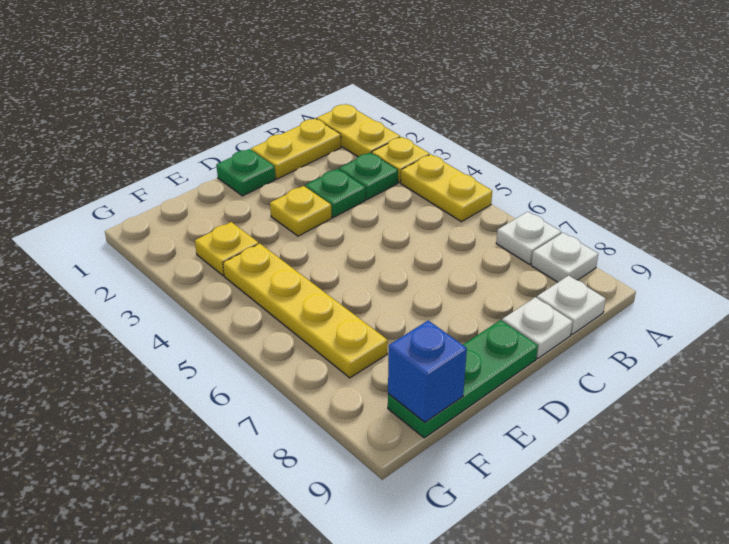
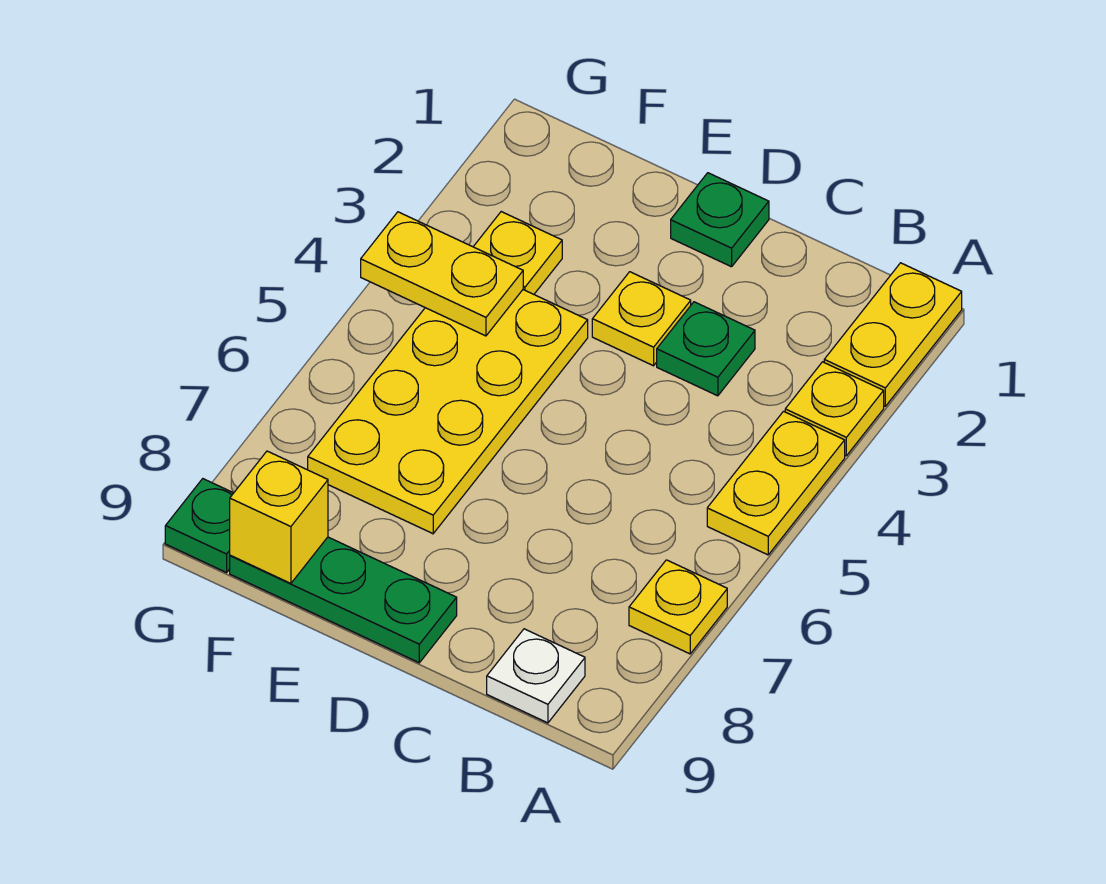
white 1x1 plate [496,212,561,264] -> yellow 1x1 plate [629,560,727,654]
white 1x1 plate [531,233,598,282] -> none
yellow 1x2 plate [251,119,341,179] -> yellow 1x2 plate moved to [361,212,523,336]
green 1x1 plate [339,153,398,200] -> green 1x1 plate moved to [165,479,233,573]
white 1x1 plate [502,297,573,359] -> none
yellow 1x4 plate [223,244,388,378] -> yellow 2x4 plate [308,290,588,534]
blue 1x1 brick [388,320,467,422] -> yellow 1x1 brick [230,451,328,583]

